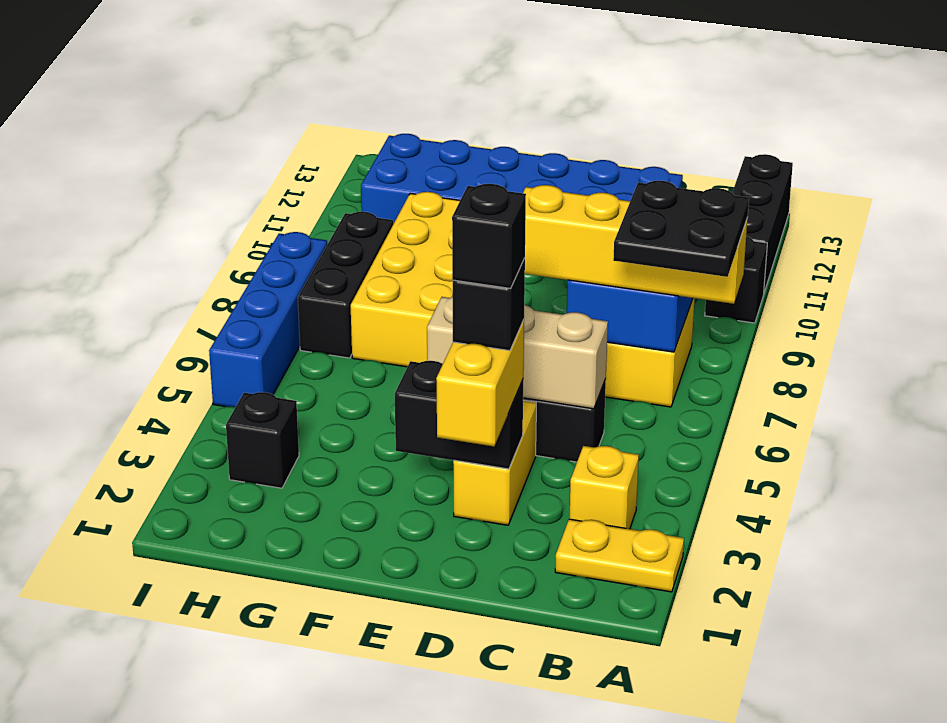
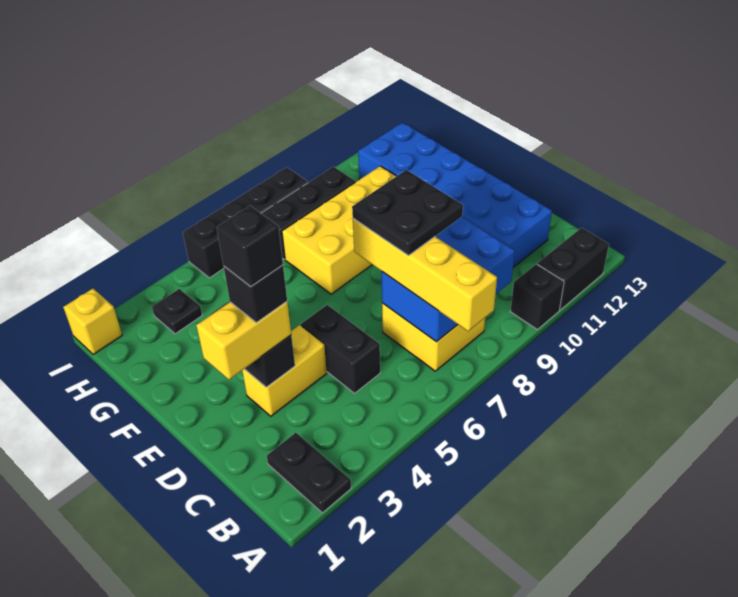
yellow 1x2 plate [555,519,684,592] -> black 1x2 plate [267,433,351,513]
black 2x2 plate [613,181,749,277] -> black 2x2 plate moved to [352,170,463,256]
black 1x3 brick [732,154,793,292] -> black 1x2 brick [537,228,609,310]
yellow 1x1 brick [569,446,639,529] -> yellow 1x1 brick moved to [63,289,122,355]
tan 1x3 brick [427,297,608,409] -> none
black 1x1 brick [226,392,299,488] -> black 1x1 plate [152,289,202,334]
blue 1x4 brick [209,232,327,407] -> black 1x4 brick [183,167,308,278]

